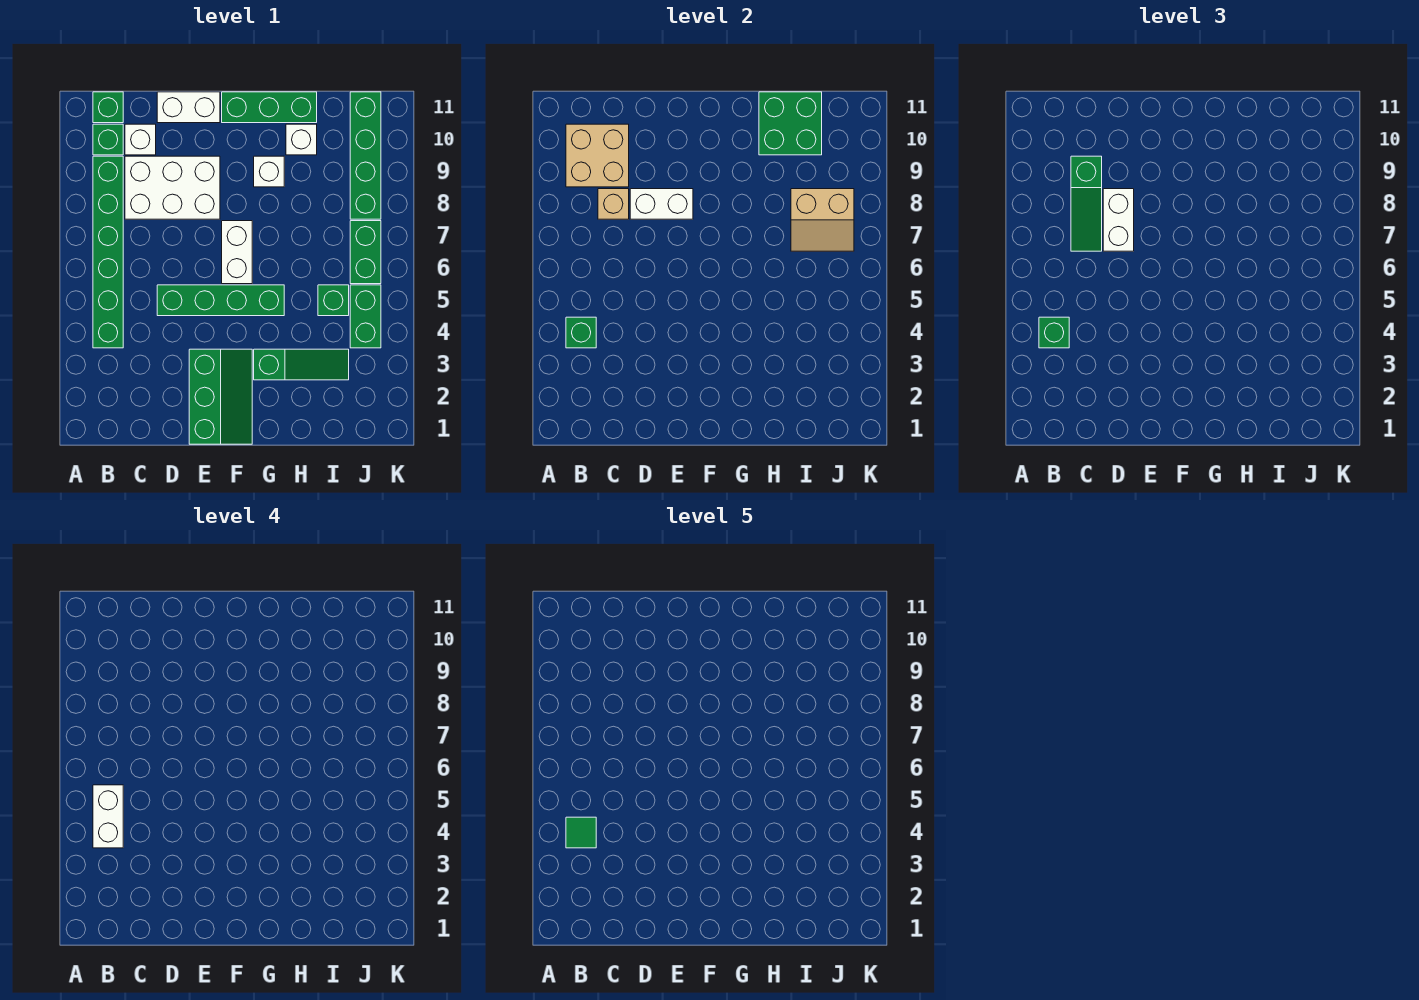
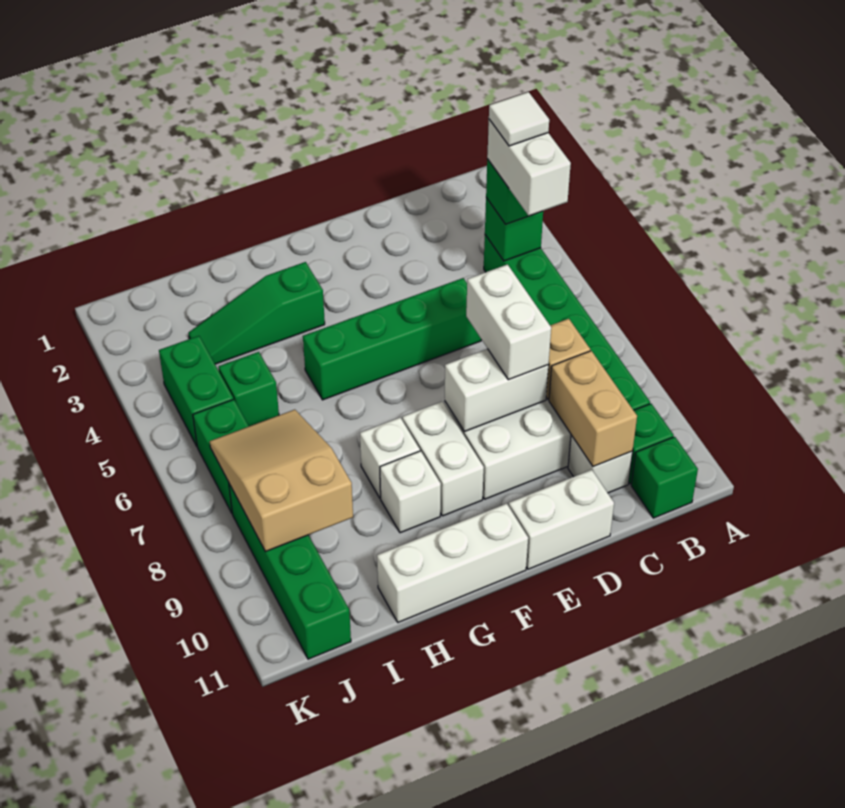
green 1x1 tile [566,817,596,848] -> white 1x1 tile [489,92,549,146]
tan 2x2 brick [566,124,629,187] -> tan 1x2 brick [549,351,637,467]
green 1x3 slope [1071,156,1102,251] -> none
green 2x3 slope [189,349,252,444] -> none
white 1x2 brick [222,221,252,284] -> white 1x2 brick moved to [402,401,484,516]
green 1x3 brick [222,92,317,123] -> white 1x3 brick [377,503,528,622]
white 1x1 brick [286,124,317,155] -> white 1x1 brick moved to [360,417,420,498]
green 2x2 brick [759,92,822,155] -> none
tan 2x2 slope [791,189,854,251] -> tan 2x3 slope [210,410,353,552]

